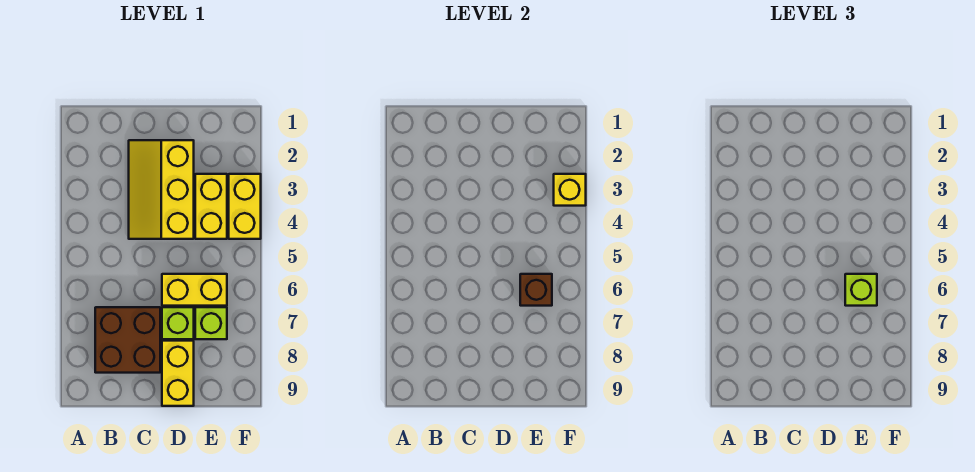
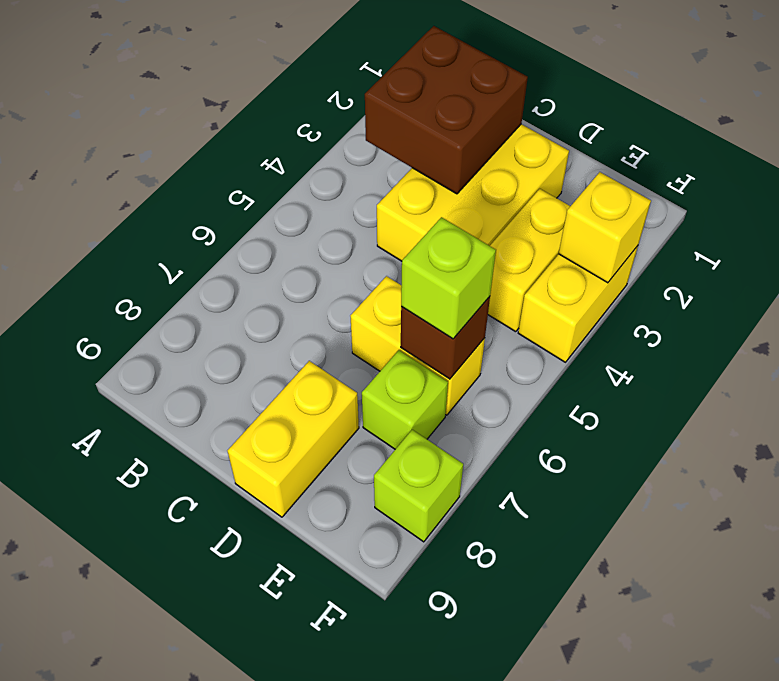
brown 2x2 brick [95,307,160,373] -> brown 2x2 brick moved to [365,26,528,194]
yellow 2x3 slope [129,140,194,239] -> yellow 2x3 brick [377,124,569,261]
lime 1x1 brick [162,307,194,339] -> lime 1x1 brick moved to [374,430,463,542]

